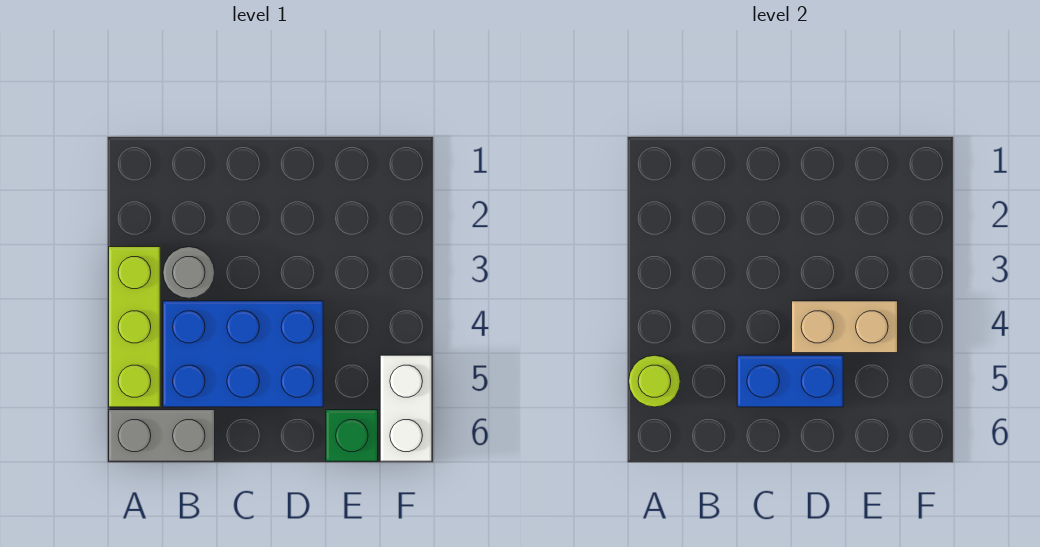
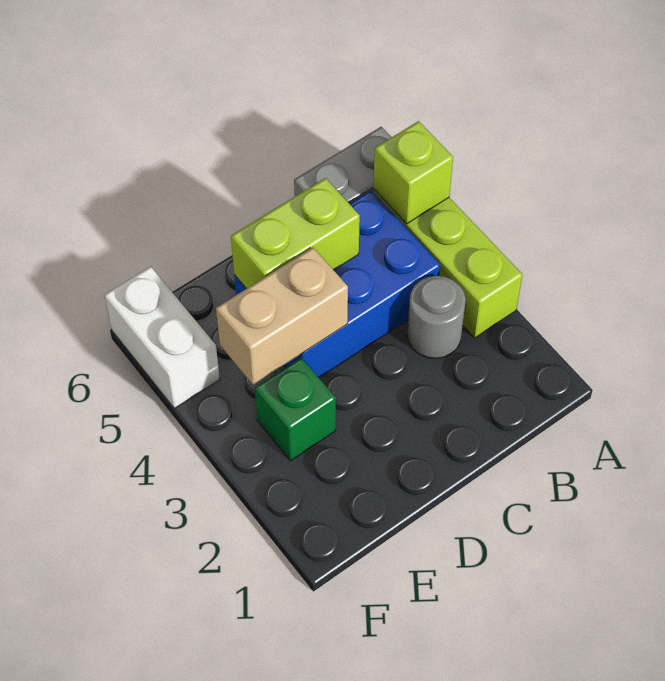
lime 1x1 round brick [629,355,680,407] -> lime 1x1 brick [373,121,453,224]
blue 1x2 brick [737,355,843,407] -> lime 1x2 brick [231,178,360,289]
green 1x1 brick [326,410,378,461] -> green 1x1 brick moved to [255,358,336,461]

